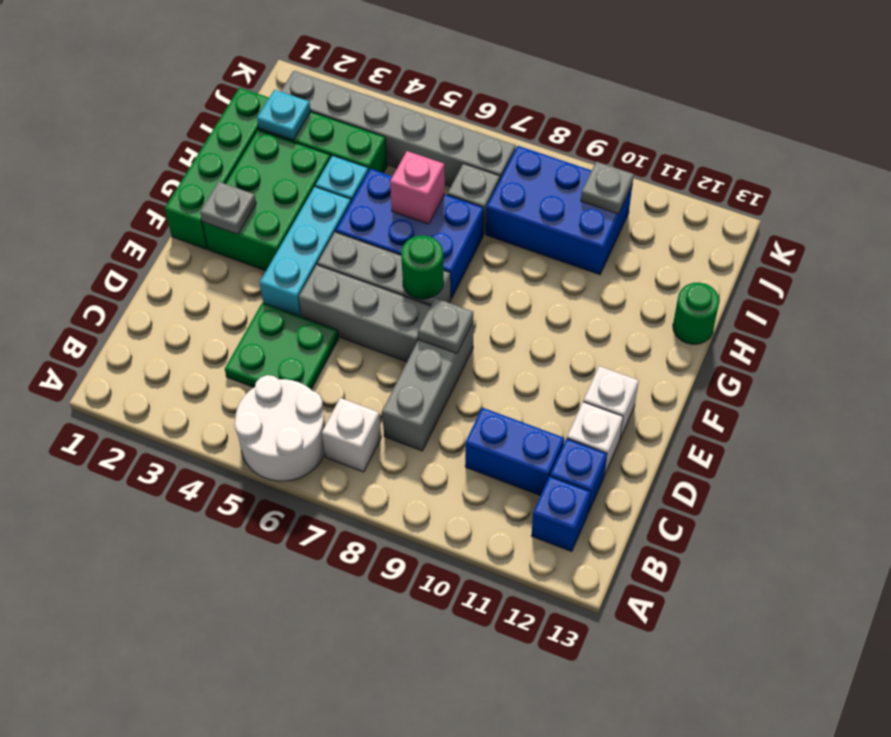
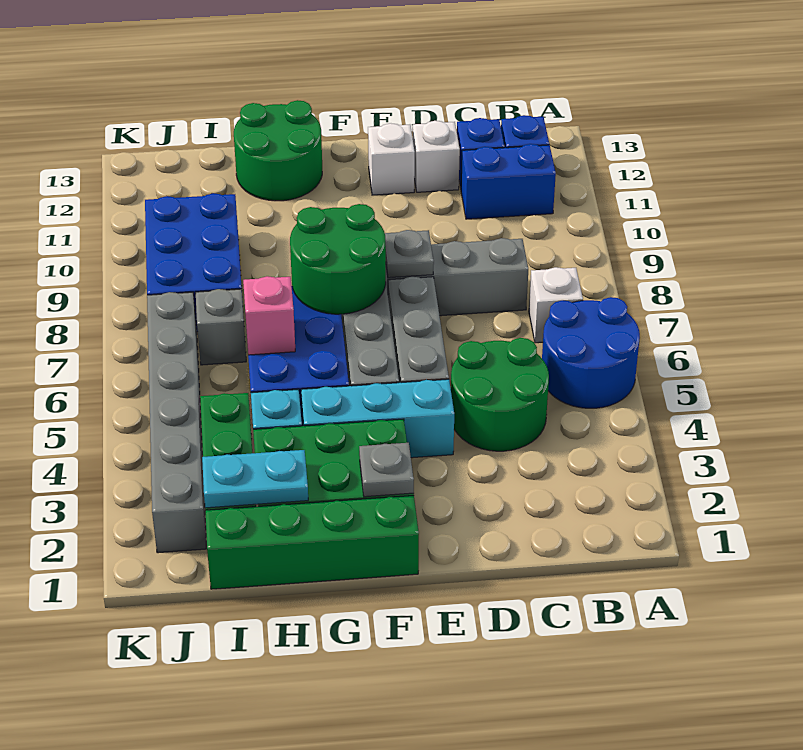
white 2x2 round brick [234,375,325,481] -> blue 2x2 round brick [542,297,640,408]
green 2x2 plate [225,303,339,389] -> green 2x2 round brick [451,338,549,451]
blue 1x2 brick [465,408,564,496] -> blue 1x2 brick turned to [461,144,556,219]
green 1x1 round brick [401,235,444,299] -> green 2x2 round brick [290,204,386,314]
green 1x1 round brick [673,283,720,344] -> green 2x2 round brick [234,100,322,201]
cyan 1x1 plate [257,90,311,140] -> cyan 1x2 plate [202,450,308,508]
grey 1x1 plate [581,162,634,214] -> none

